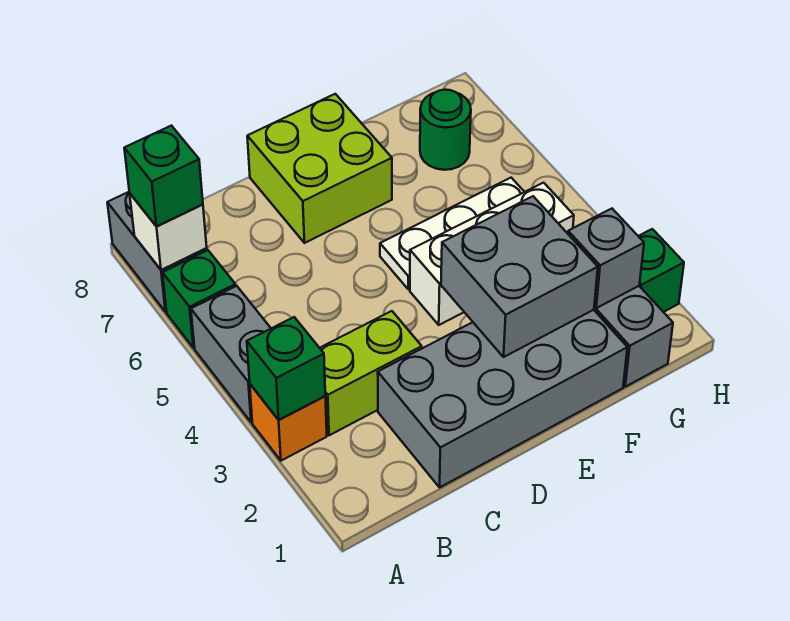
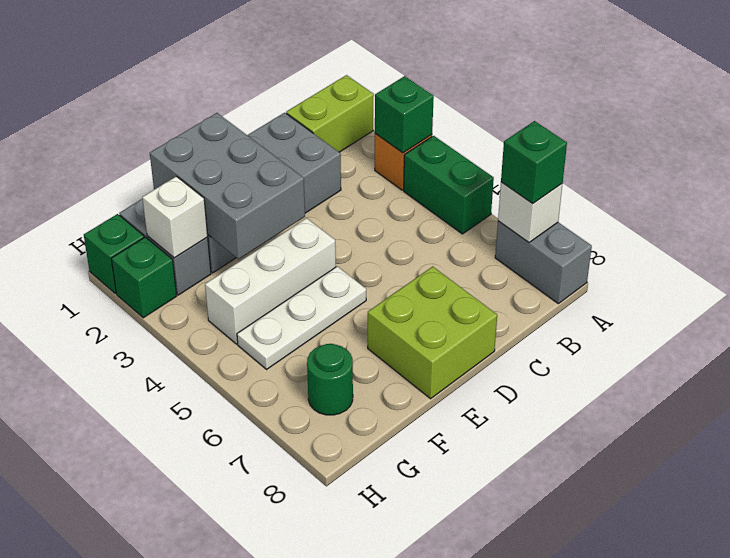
grey 1x2 brick [191,286,271,422] -> green 1x2 brick [404,136,494,234]
green 1x1 brick [163,250,236,348] -> green 1x1 brick moved to [84,214,144,294]
lime 1x2 brick [320,311,422,435] -> lime 1x2 brick moved to [286,75,374,152]
grey 2x2 brick [441,196,598,357] -> grey 2x3 brick [150,113,305,259]
grey 1x1 brick [568,209,644,308] -> white 1x1 brick [142,176,208,258]

